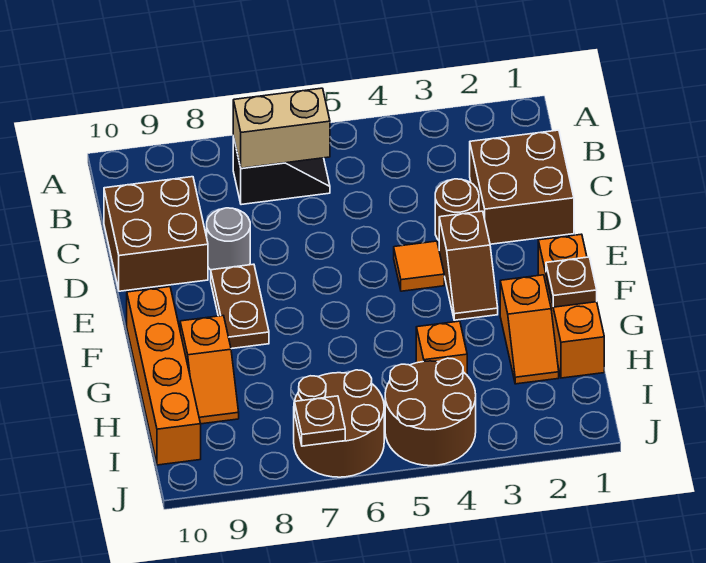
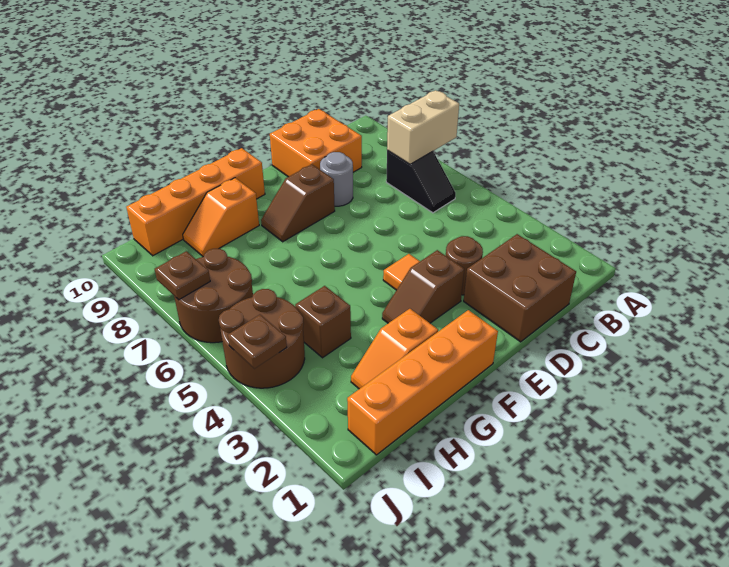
tan 1x2 brick [233,88,330,168] -> tan 1x2 brick turned to [387,90,459,164]
brown 2x2 brick [104,177,208,291] -> orange 2x2 brick [270,109,362,177]
brown 1x2 plate [211,264,269,349] -> brown 1x2 slope [261,164,335,242]
orange 1x3 brick [538,234,604,378] -> orange 1x4 brick [347,310,498,455]
brown 1x1 plate [546,257,597,307] -> brown 1x1 plate moved to [228,315,287,369]
orange 1x1 brick [416,321,467,375] -> brown 1x1 brick [295,286,351,358]

